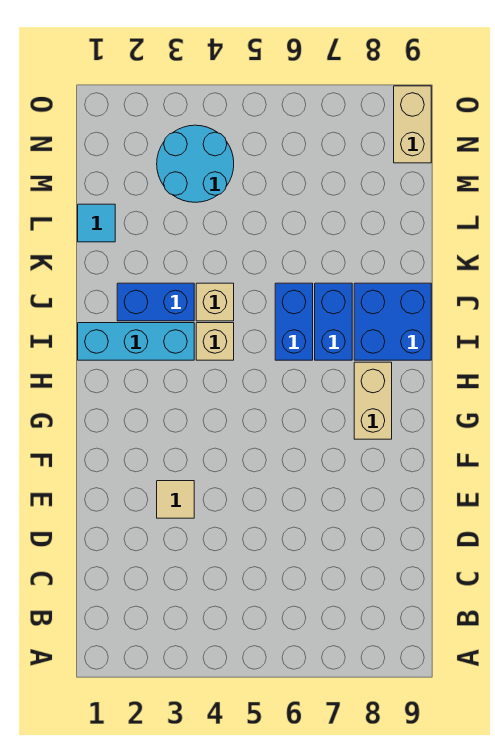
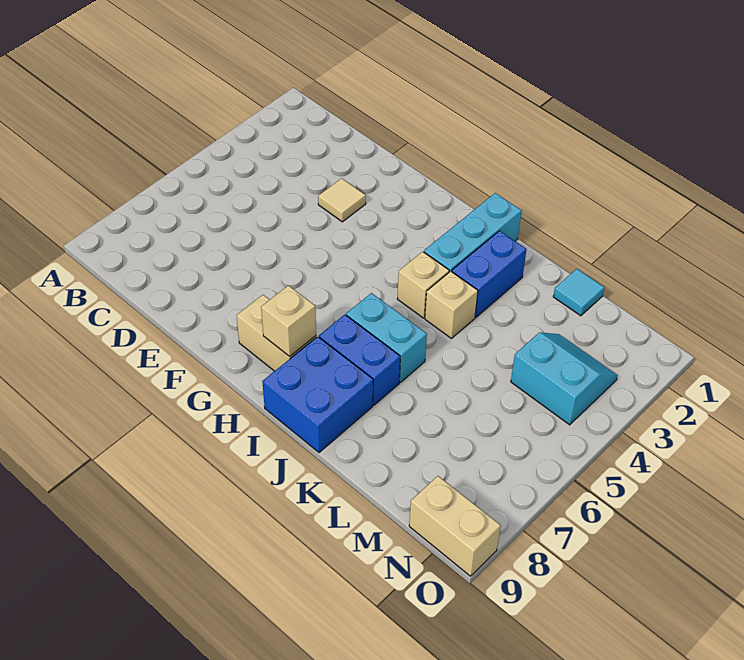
none -> tan 1x1 brick [261,286,316,356]
blue 1x2 brick [275,283,313,360] -> cyan 1x2 brick [346,293,427,382]
cyan 2x2 round brick [157,125,234,202] -> cyan 2x2 slope [511,332,618,425]

